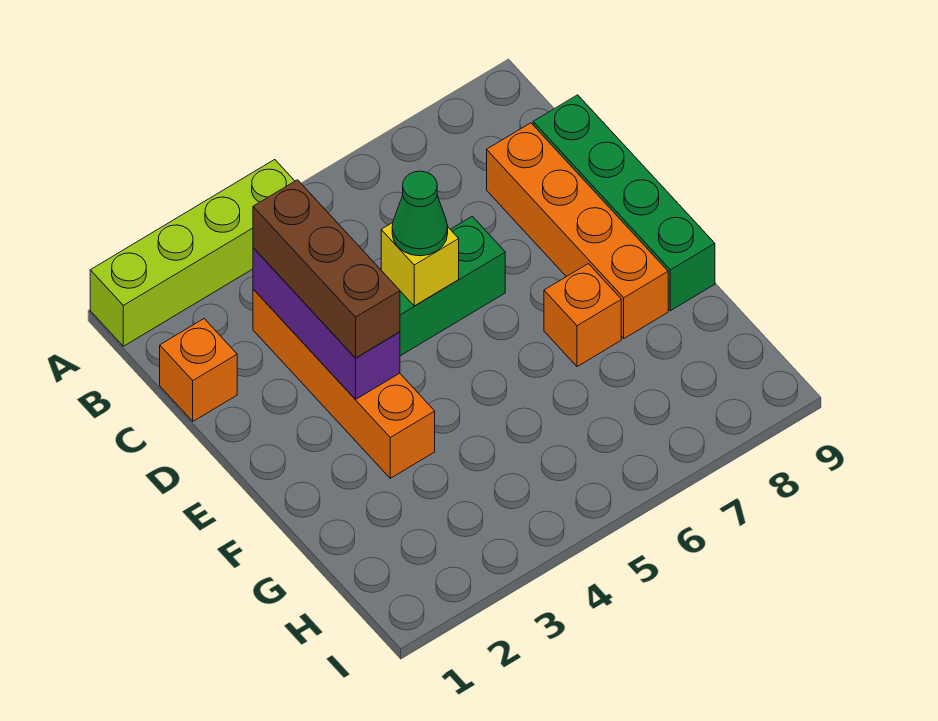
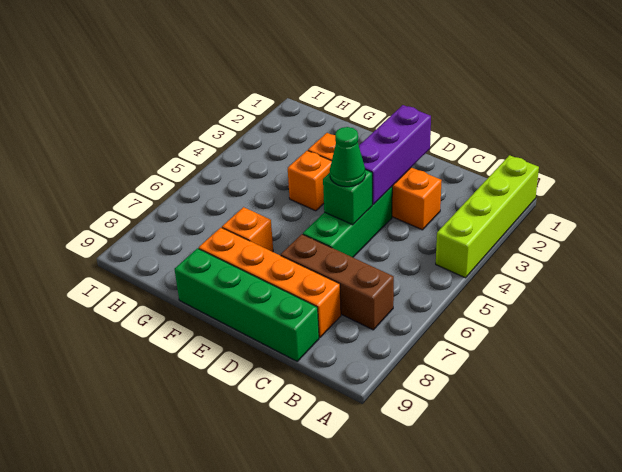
orange 1x1 brick [160,319,237,421] -> orange 1x1 brick moved to [288,151,332,211]
purple 1x3 brick [253,248,400,399] -> purple 1x3 brick turned to [359,105,431,205]
brown 1x3 brick [253,180,400,358] -> brown 1x3 brick moved to [281,234,394,330]
yellow 1x1 brick [381,223,459,306] -> green 1x1 brick [323,170,372,225]

